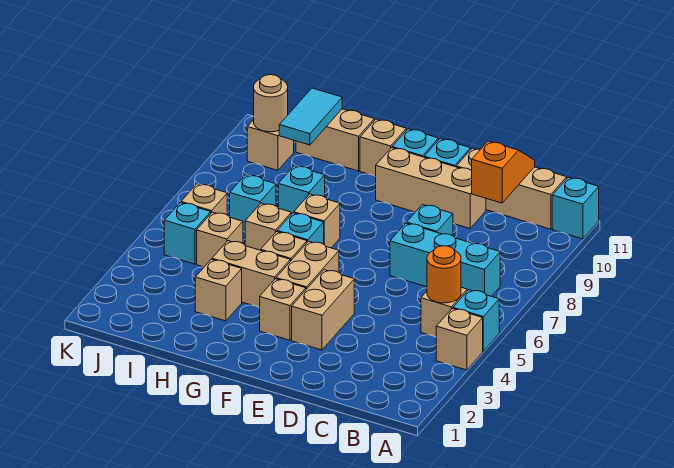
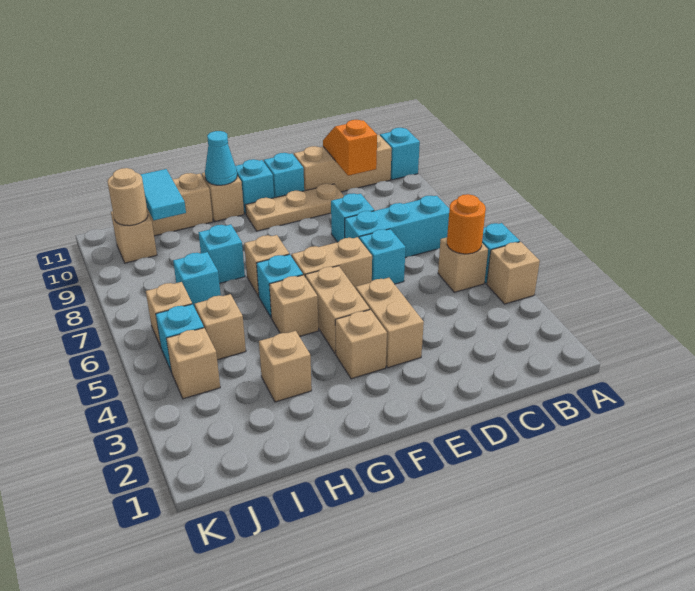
none -> cyan 1x1 brick [359,229,406,284]
tan 1x3 brick [375,148,486,229] -> tan 1x3 plate [245,184,344,231]
tan 1x2 brick [212,241,290,307] -> tan 1x2 brick moved to [292,237,372,289]
none -> cyan 1x1 cone [205,131,237,185]
tan 1x1 brick [245,203,291,250] -> tan 1x1 brick moved to [166,328,220,399]

